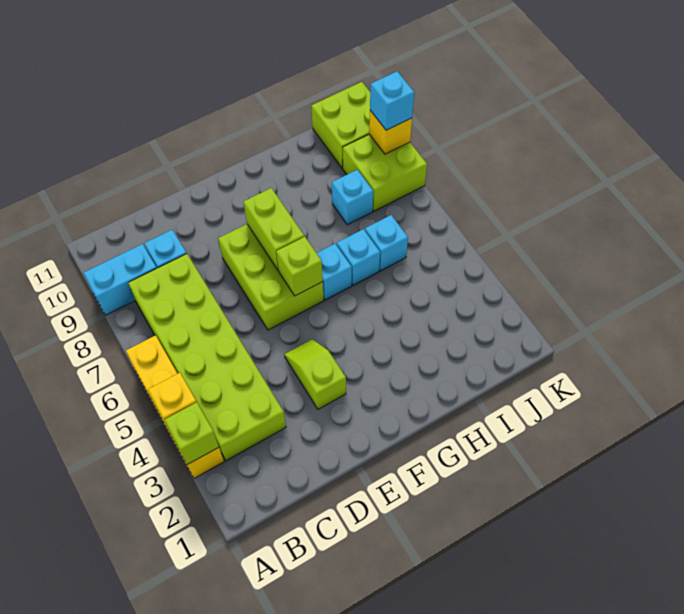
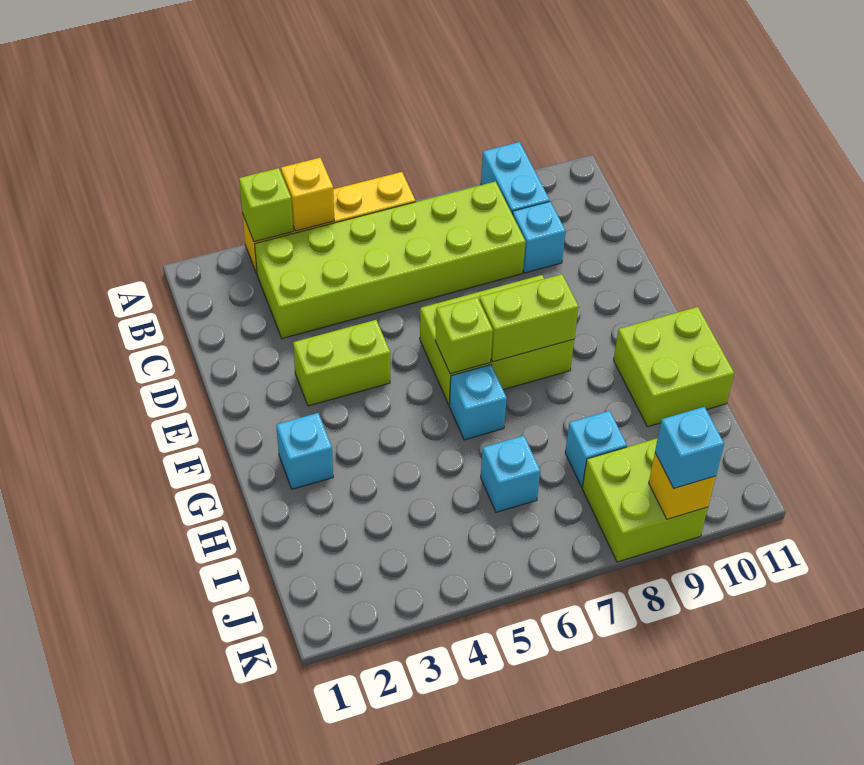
lime 1x2 slope [284,339,346,409] -> lime 1x2 brick [293,320,390,406]
cyan 1x1 brick [337,229,380,285] -> cyan 1x1 brick moved to [276,413,333,489]
lime 2x2 brick [311,82,370,168] -> lime 2x2 brick moved to [614,307,734,427]

